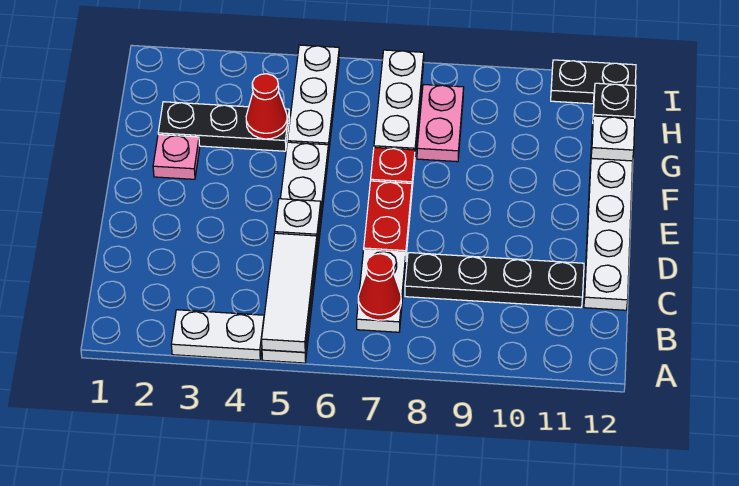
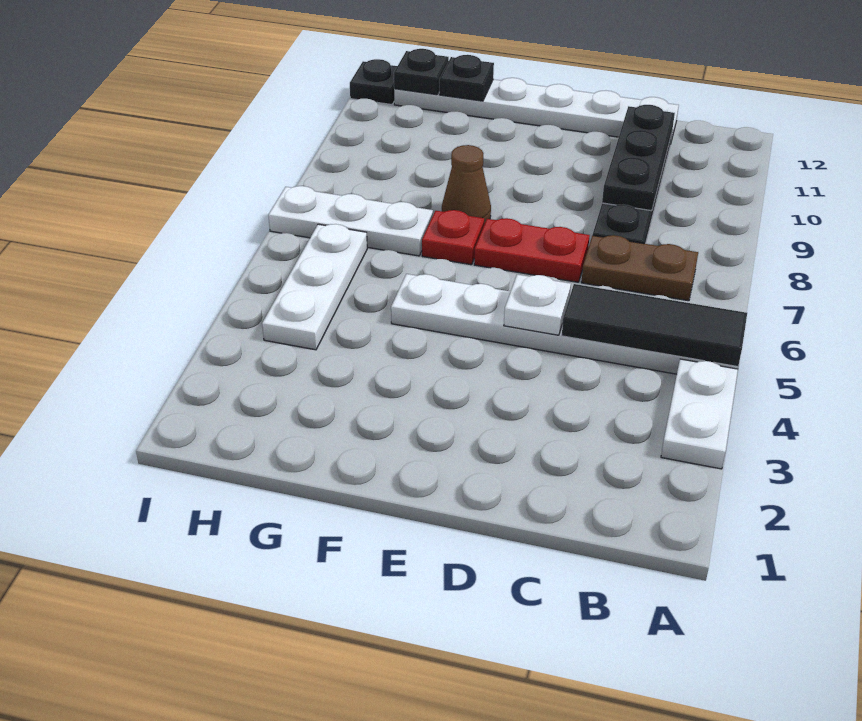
white 1x3 tile [262,233,317,352] -> black 1x3 tile [562,284,747,367]
white 1x2 plate [357,250,406,332] -> brown 1x2 plate [581,235,698,301]
red 1x1 cone [358,254,401,320] -> none
pink 1x1 plate [153,135,200,179] -> none
none -> brown 1x1 cone [442,145,491,224]
black 1x3 plate [158,102,290,151] -> black 1x3 plate moved to [602,105,675,211]
red 1x1 cone [246,74,287,139] -> none
white 1x3 plate [288,45,339,148] -> white 1x3 plate turned to [262,224,367,350]
pink 1x2 plate [417,84,464,162] -> none
white 1x1 plate [591,116,635,161] -> black 1x1 plate [439,55,494,101]
black 1x2 plate [551,60,636,104] -> black 1x1 plate [350,59,397,105]

